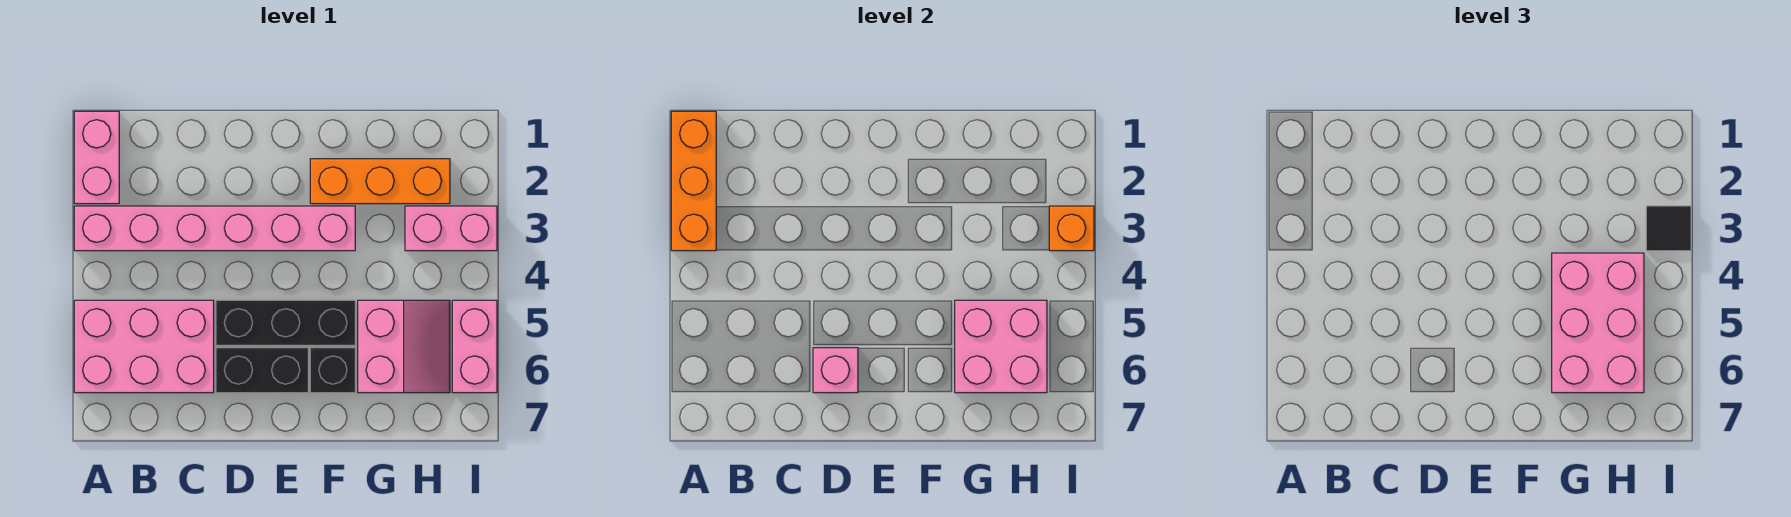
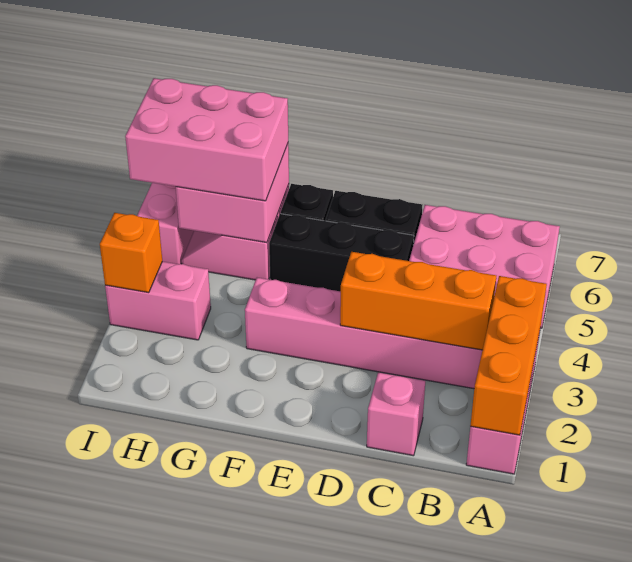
pink 1x1 brick [813,348,858,393] -> pink 1x1 brick moved to [367,372,425,456]
orange 1x3 brick [310,159,450,204] -> orange 1x3 brick moved to [340,252,496,350]
pink 2x3 brick [1552,253,1644,393] -> pink 2x3 brick turned to [125,78,288,201]
black 1x1 tile [1646,206,1691,251] -> none

